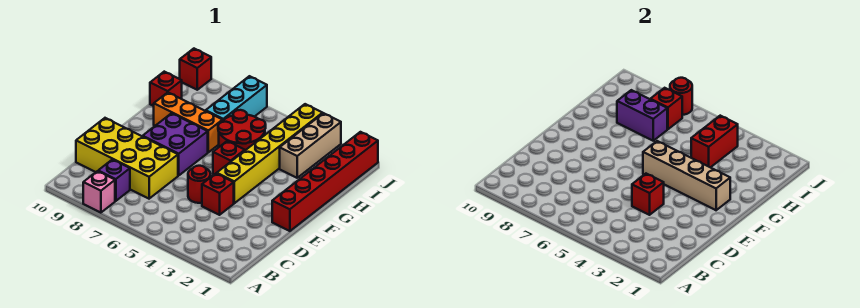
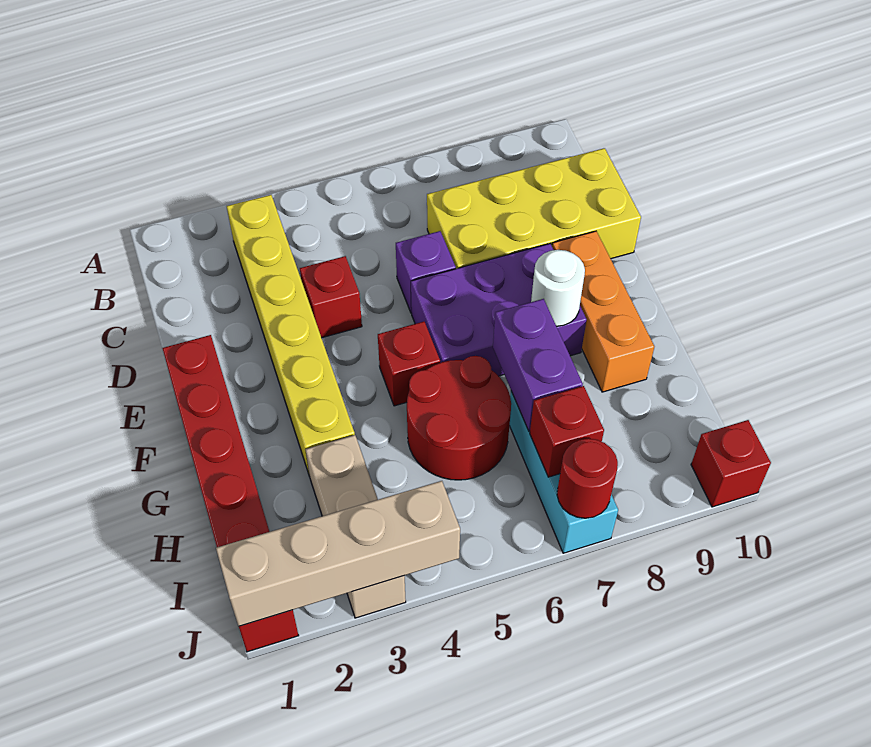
pink 1x1 brick [83,171,115,213] -> none
purple 1x1 brick [99,160,130,201] -> purple 1x1 brick moved to [396,231,456,313]
red 1x1 brick [632,174,664,215] -> none
red 1x1 round brick [188,166,211,203] -> none
yellow 1x6 brick [217,104,323,203] -> yellow 1x6 brick moved to [227,195,355,477]
purple 2x2 brick [143,113,208,175] -> purple 2x3 brick [411,244,587,376]
tan 1x4 brick [643,141,730,210] -> tan 1x4 brick moved to [216,481,460,626]
none -> white 1x1 round brick [531,250,585,326]
orange 1x3 brick [154,93,223,152] -> orange 1x3 brick turned to [552,231,654,392]
red 1x2 brick [691,116,738,168] -> none
purple 1x2 brick [617,90,667,141] -> purple 1x2 brick turned to [493,299,583,431]
red 1x1 brick [150,72,182,106] -> none

